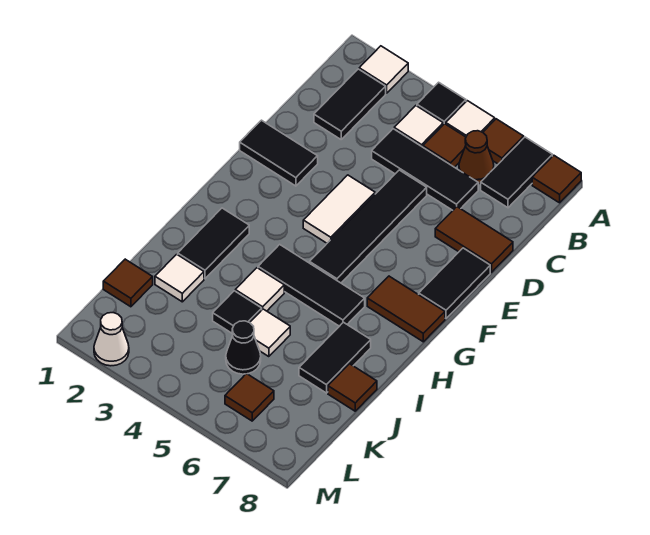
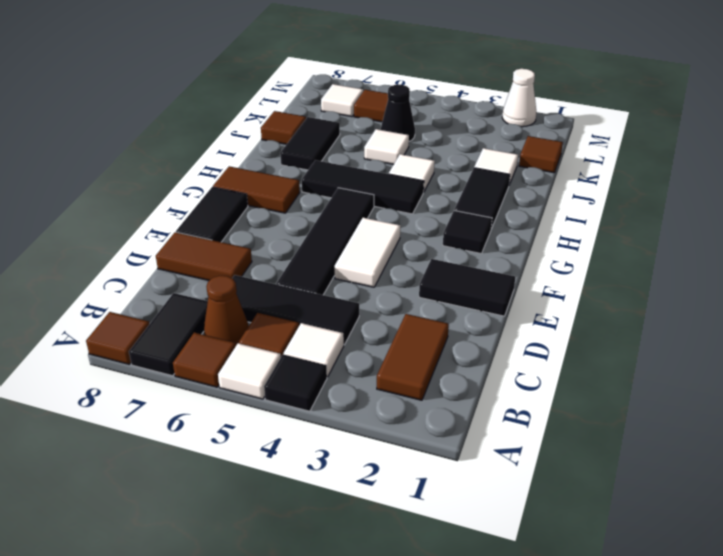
white 1x1 tile [359,46,408,93] -> white 1x1 tile moved to [321,84,363,117]
black 1x2 tile [314,69,386,139] -> brown 1x2 tile [377,314,449,400]
black 1x1 tile [213,291,262,333] -> black 1x1 tile moved to [443,211,492,254]

